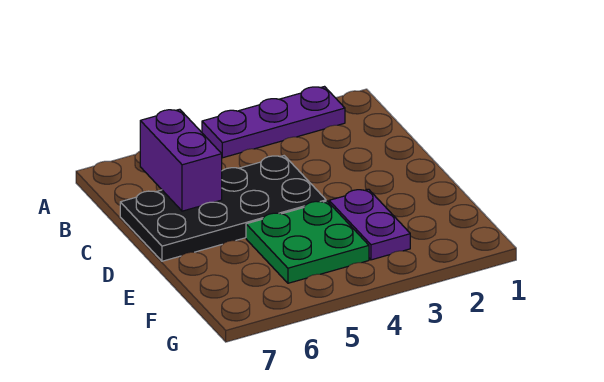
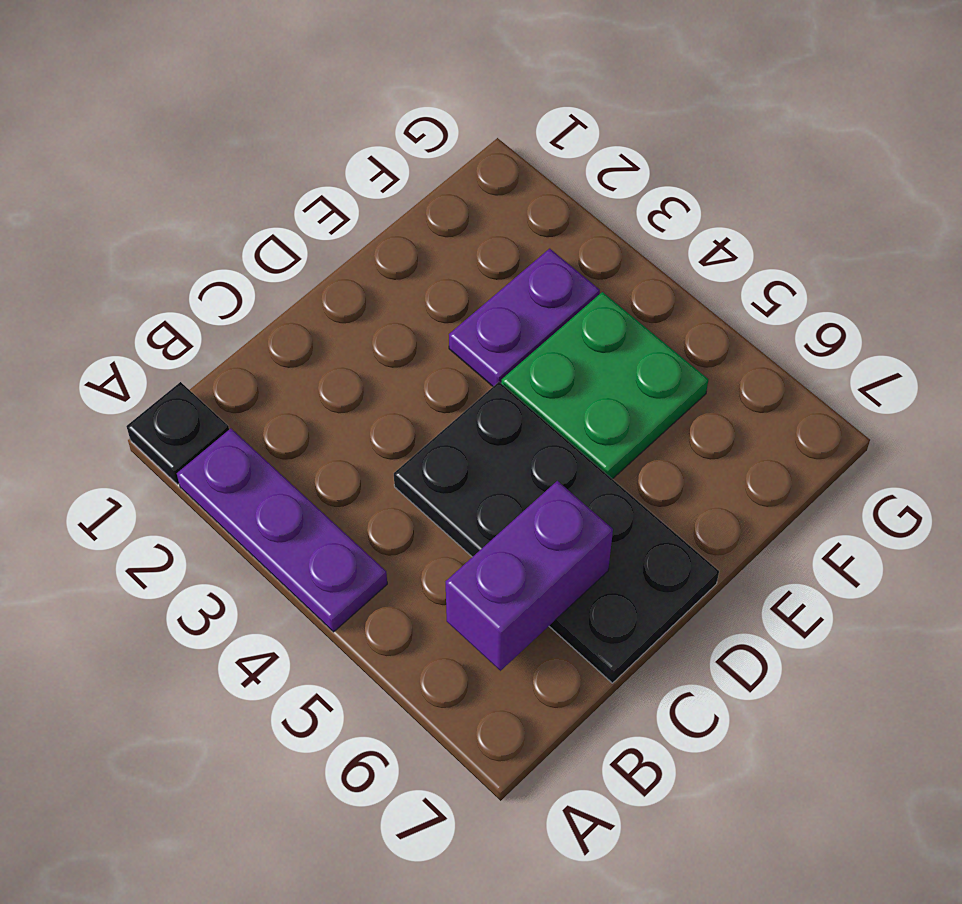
none -> black 1x1 plate [126,382,229,484]

